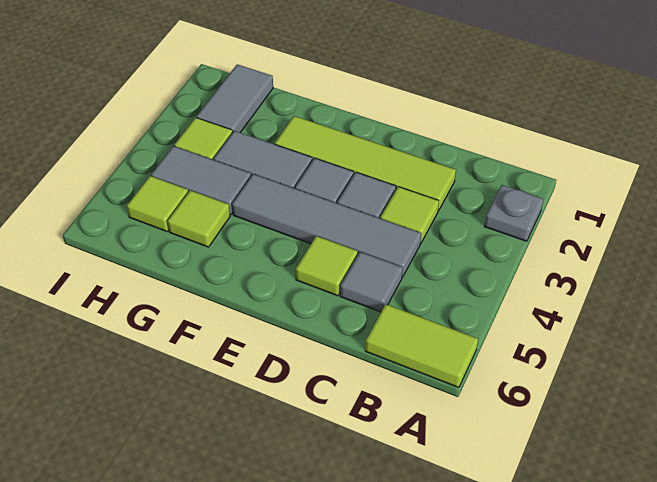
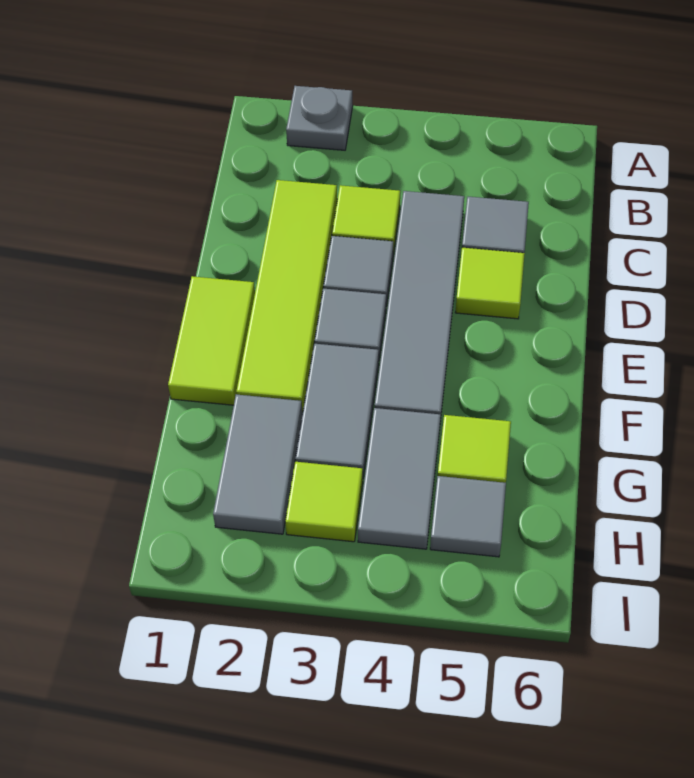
lime 1x2 tile [365,304,478,388] -> lime 1x2 tile moved to [168,276,255,405]
grey 1x2 tile [197,64,273,133] -> grey 1x2 tile turned to [213,394,302,534]
lime 1x1 tile [127,176,188,231] -> grey 1x1 tile [430,476,506,557]

